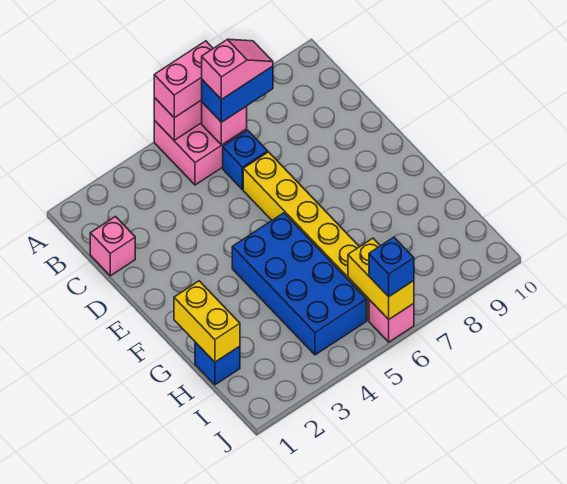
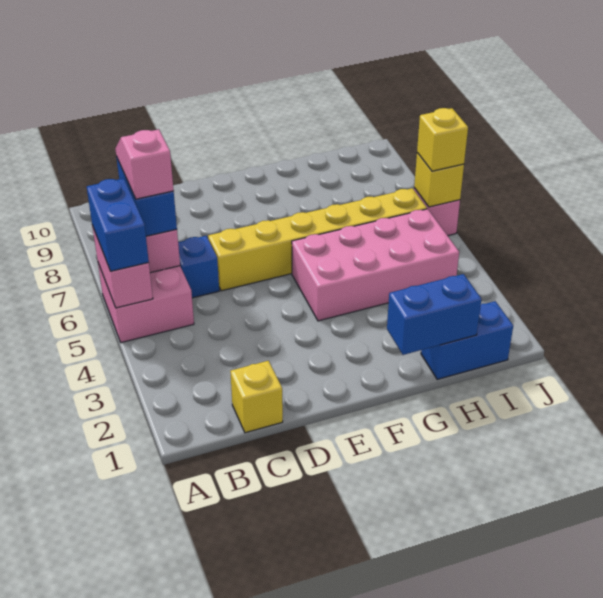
pink 1x2 brick [154,41,213,118] -> blue 1x2 brick [87,178,149,271]
pink 1x1 brick [90,217,135,276] -> yellow 1x1 brick [230,361,283,433]
blue 2x4 brick [232,213,367,355] -> pink 2x4 brick [292,209,459,321]
yellow 1x2 brick [174,281,240,362] -> blue 1x2 brick [387,274,481,355]
blue 1x1 brick [195,342,240,385] -> blue 1x2 brick [421,301,513,379]
yellow 1x2 brick [348,238,414,319] -> yellow 1x1 brick [414,153,464,207]
blue 1x1 brick [369,237,414,297] -> yellow 1x1 brick [417,108,468,171]

